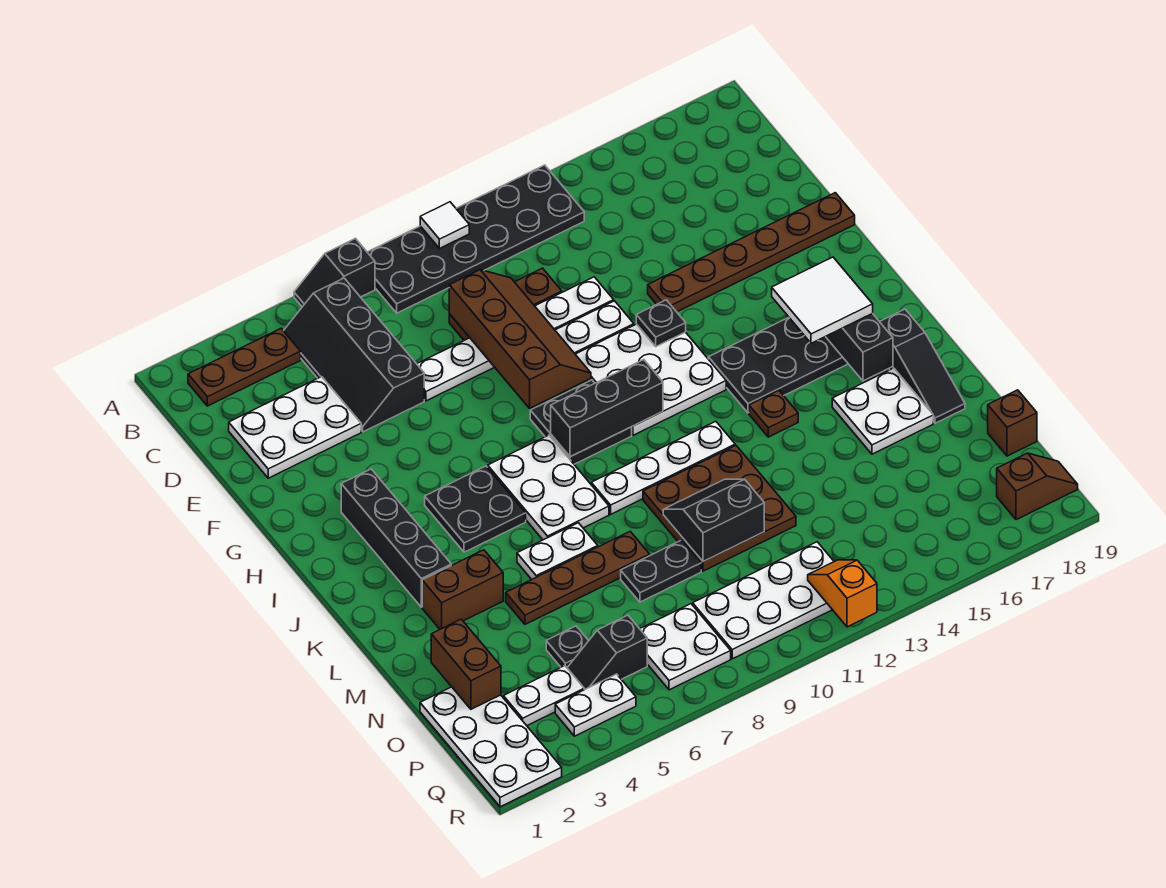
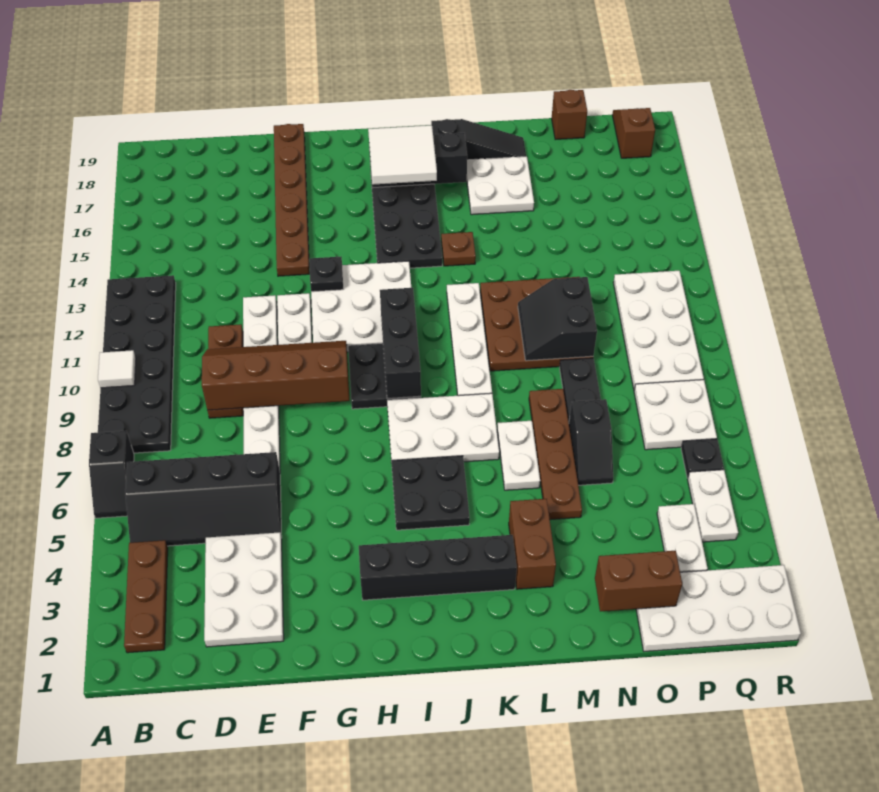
black 1x1 plate [546,626,589,667] -> black 1x1 plate moved to [681,439,724,478]
black 1x2 slope [567,615,647,690] -> black 1x2 slope moved to [569,399,613,485]
orange 1x2 slope [808,560,877,627] -> none

